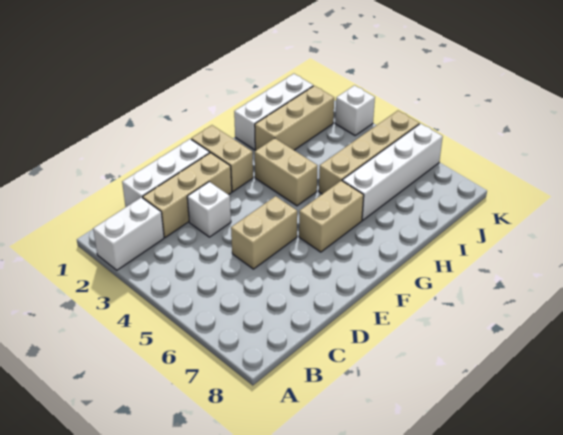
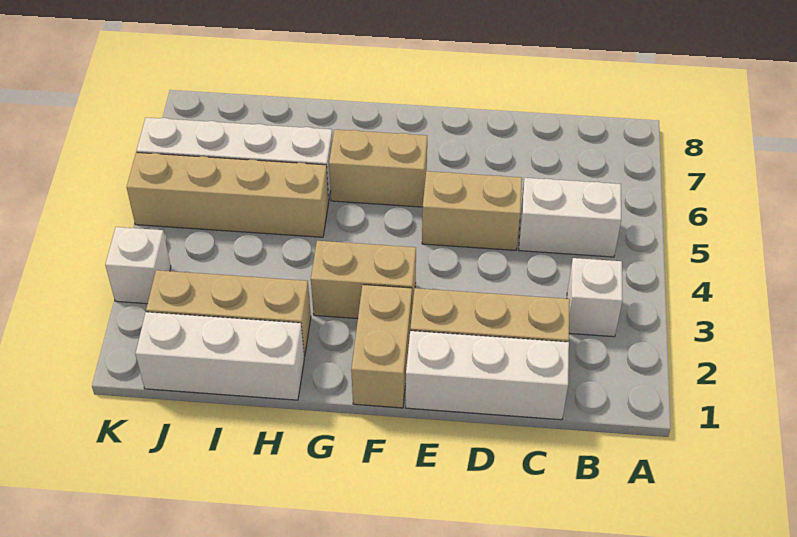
white 1x2 brick [93,197,164,270] -> white 1x2 brick moved to [519,178,621,257]
white 1x1 brick [187,182,231,237] -> white 1x1 brick moved to [567,258,623,337]
tan 1x2 brick [255,138,318,206] -> tan 1x2 brick turned to [311,241,416,319]

